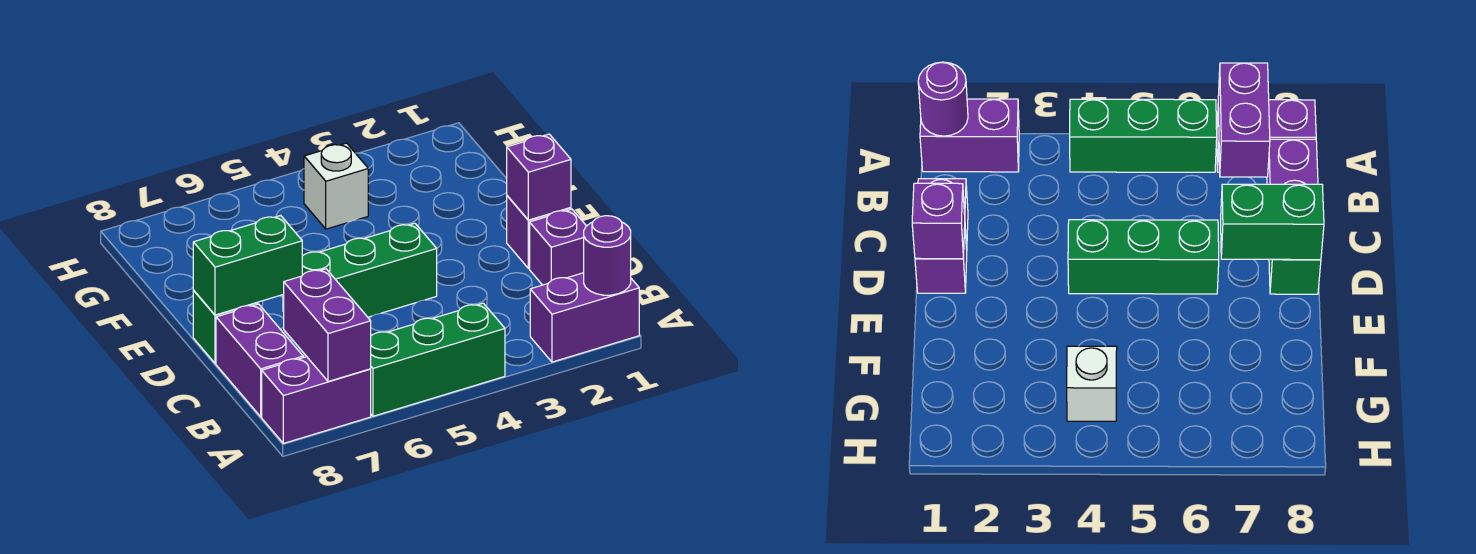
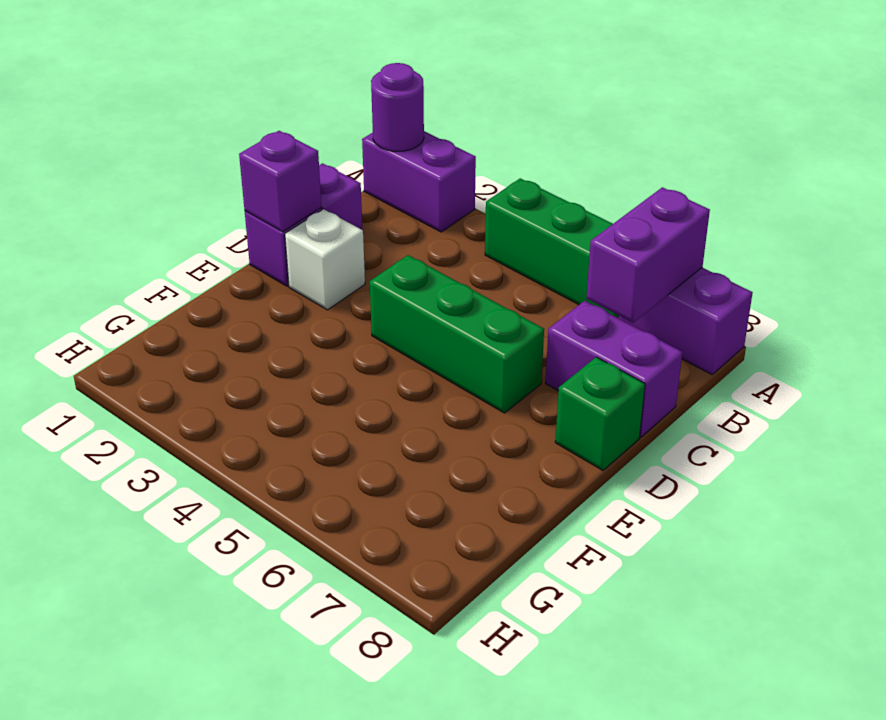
purple 1x2 brick [216,304,303,417] -> purple 1x2 brick turned to [546,301,682,437]
green 1x2 brick [193,215,302,315] -> none
white 1x1 brick [304,143,368,229] -> white 1x1 brick moved to [285,209,365,310]

